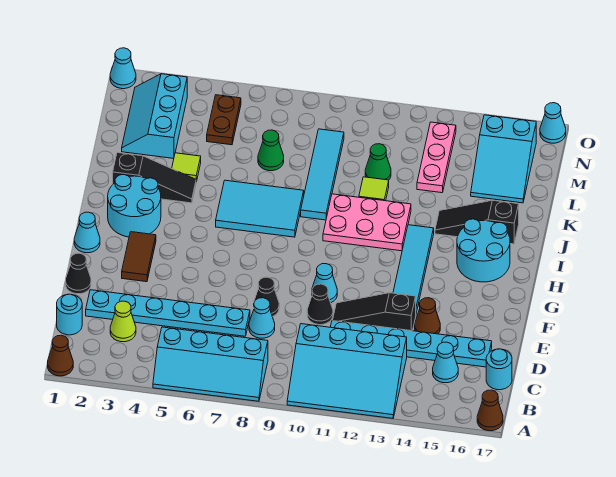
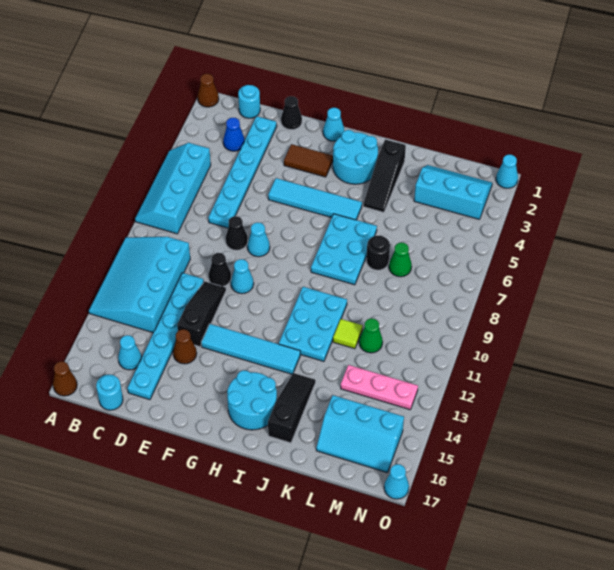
lime 1x1 cone [110,301,136,342] -> blue 1x1 cone [223,118,245,151]
cyan 1x1 cone [249,298,275,338] -> cyan 1x1 cone moved to [247,222,270,257]
cyan 2x3 tile [216,180,304,237] -> cyan 2x3 plate [311,214,377,285]
pink 2x3 plate [323,194,411,251] -> cyan 2x3 plate [279,287,347,361]
cyan 1x4 tile [301,129,344,220] -> cyan 1x4 tile moved to [268,178,362,220]
lime 1x1 tile [172,153,201,182] -> none
none -> black 1x1 round brick [366,236,390,270]
cyan 2x3 slope [471,115,536,203] -> cyan 2x3 slope turned to [316,395,404,473]
brown 1x2 plate [207,95,241,145] -> none

